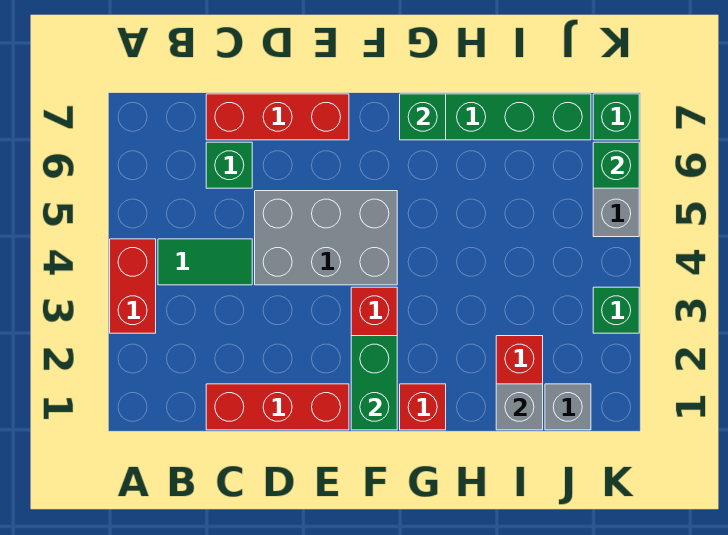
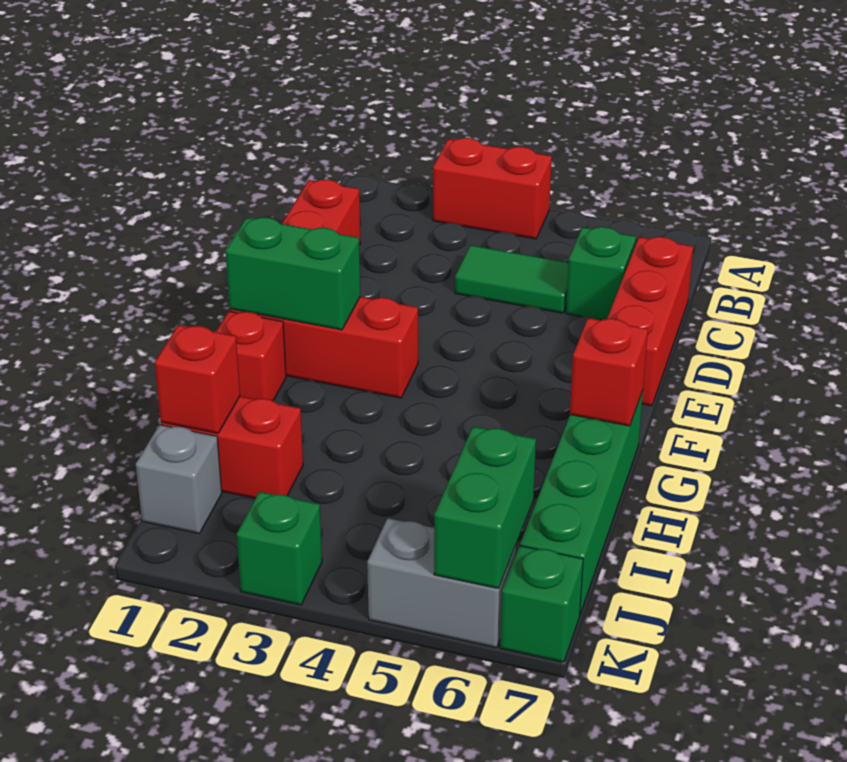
green 1x2 tile [158,239,252,285] -> green 1x2 tile turned to [455,245,569,313]
grey 2x3 brick [255,191,397,285] -> none
green 1x1 brick [400,94,446,140] -> red 1x1 brick [570,318,648,426]
grey 1x1 brick [496,384,543,430] -> red 1x1 brick [155,325,240,434]
green 1x1 brick [593,142,639,188] -> green 1x2 brick [434,426,536,589]

